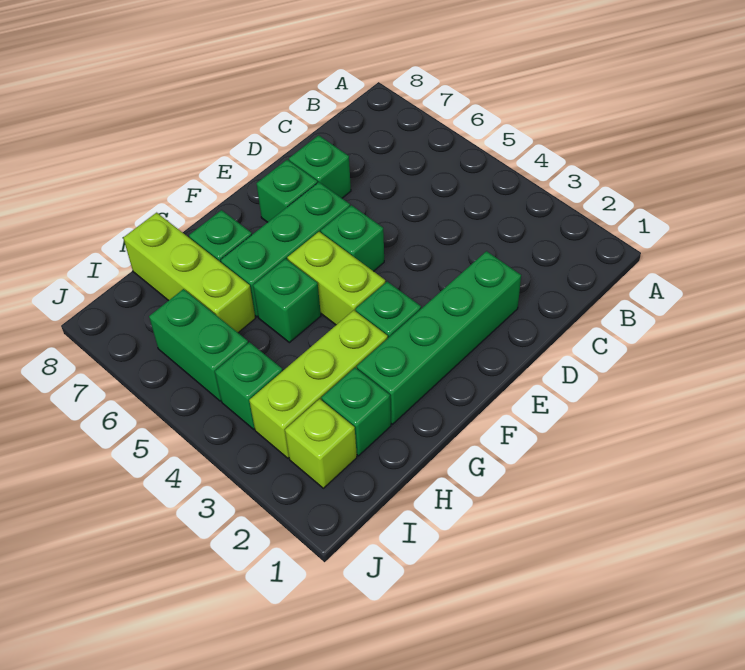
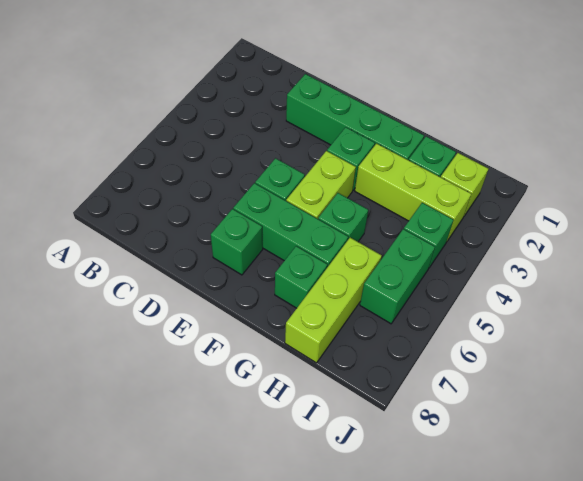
green 1x1 brick [289,135,351,198] -> none

